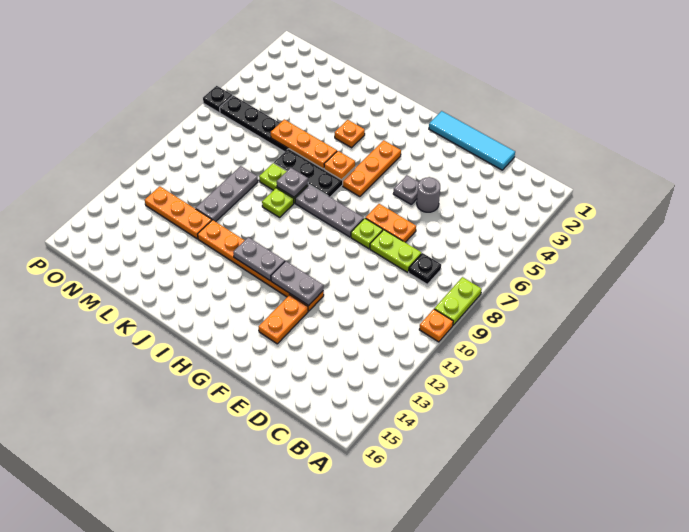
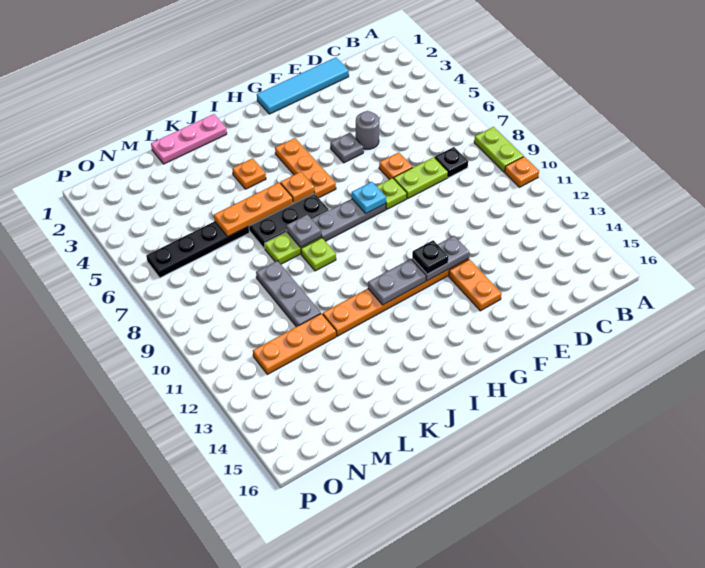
orange 1x2 plate [365,204,416,242] -> orange 1x1 plate [379,152,413,180]
none -> cyan 1x1 plate [352,182,386,213]
none -> pink 1x3 plate [151,114,227,164]
black 1x1 plate [203,86,233,113] -> black 1x1 plate moved to [412,240,448,274]

